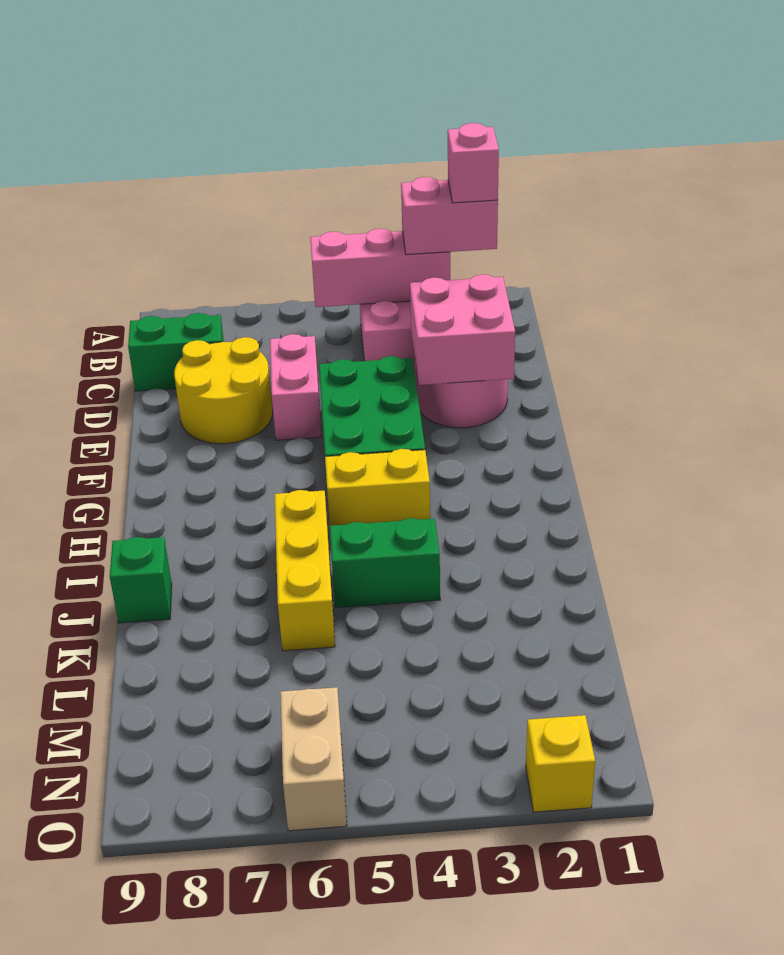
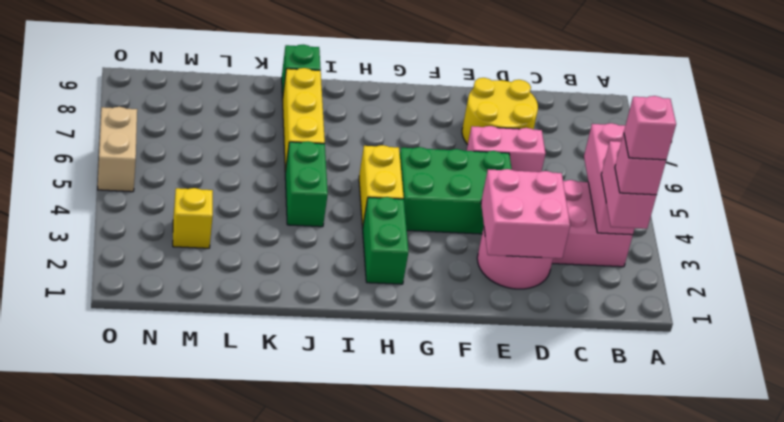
none -> pink 1x1 brick [624,96,676,160]
green 1x2 brick [128,313,224,391] -> green 1x2 brick moved to [363,197,409,284]
yellow 1x3 brick [275,490,335,651] -> yellow 1x3 brick turned to [282,68,325,172]
tan 1x2 brick [280,687,347,831] -> tan 1x2 brick turned to [98,107,137,192]
yellow 1x1 brick [526,715,595,812] -> yellow 1x1 brick moved to [173,188,213,248]

